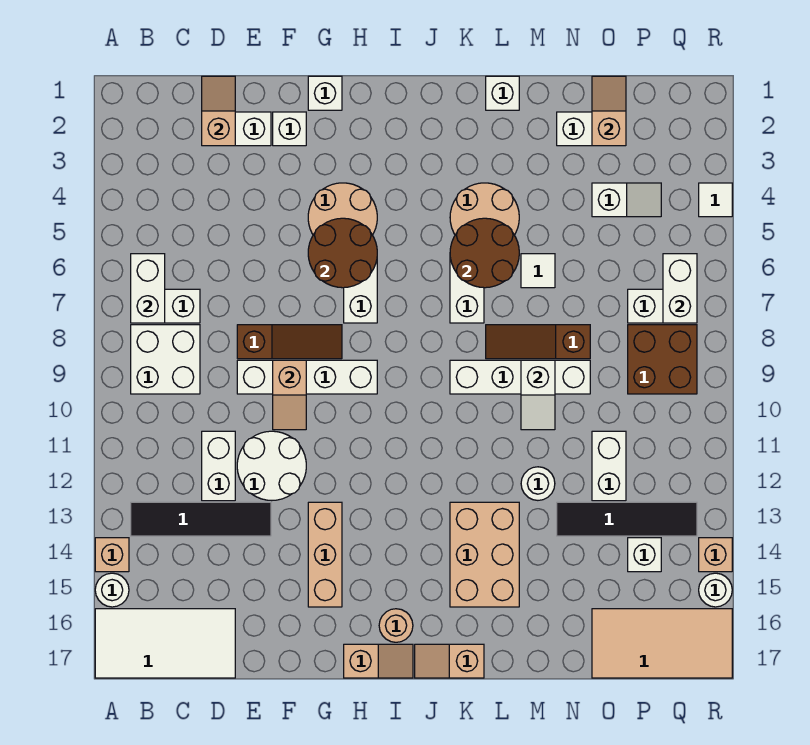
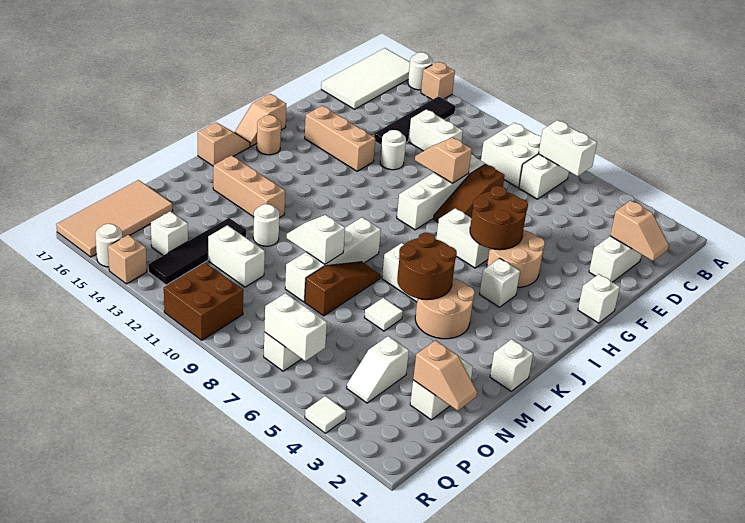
white 2x2 round brick [237,431,306,501] -> white 1x1 round brick [380,130,406,170]
white 1x1 brick [273,112,306,146] -> white 1x1 brick moved to [480,258,520,307]
tan 2x3 brick [450,502,519,607] -> tan 1x3 brick [213,155,285,218]
brown 2x2 brick [628,325,697,394] -> brown 2x2 brick moved to [164,263,243,340]

